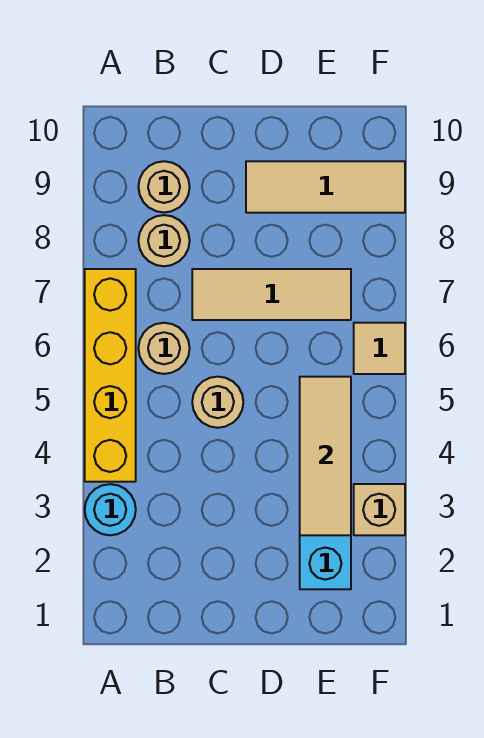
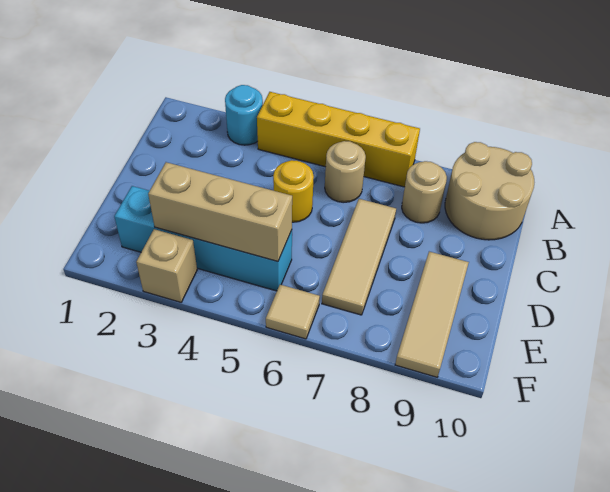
tan 1x1 round brick [138,161,190,212] -> tan 2x2 round brick [445,142,534,240]
tan 1x1 round brick [192,377,243,428] -> yellow 1x1 round brick [273,160,314,222]
tan 1x3 tile [300,377,351,535] -> tan 1x3 brick [148,162,292,261]

